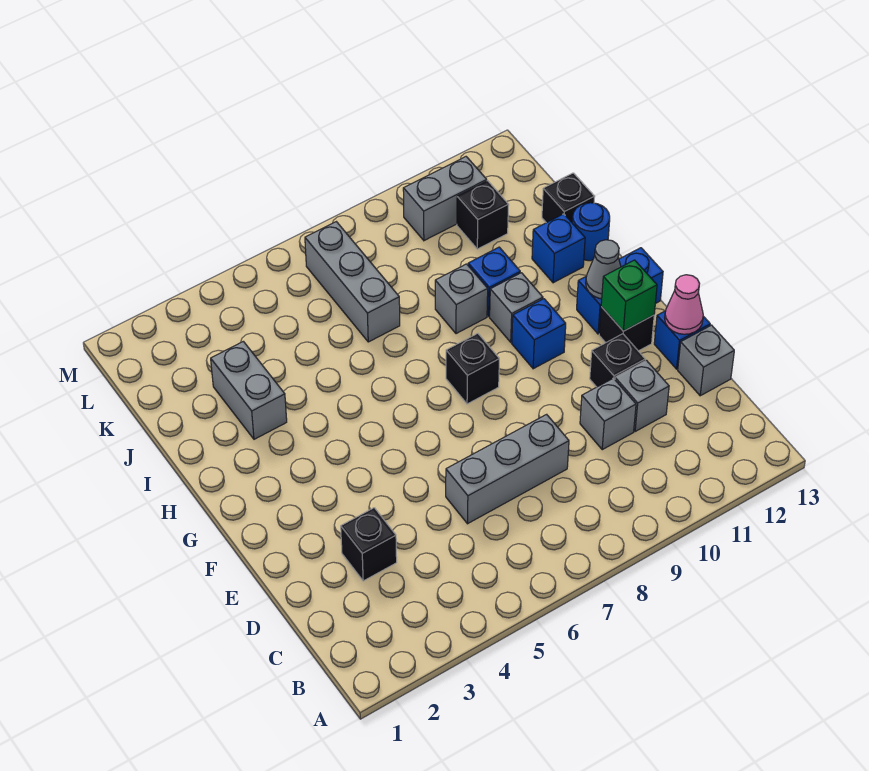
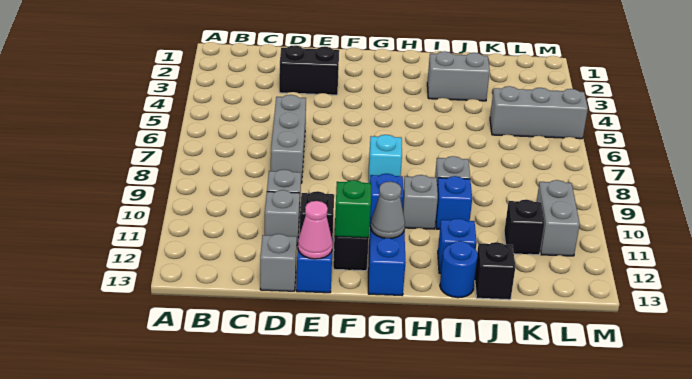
black 1x1 brick [341,508,397,581] -> black 1x2 brick [279,45,339,95]
black 1x1 brick [446,333,499,404] -> cyan 1x1 brick [369,135,402,183]
grey 1x3 brick [305,222,400,342] -> grey 1x3 brick moved to [490,86,588,139]

